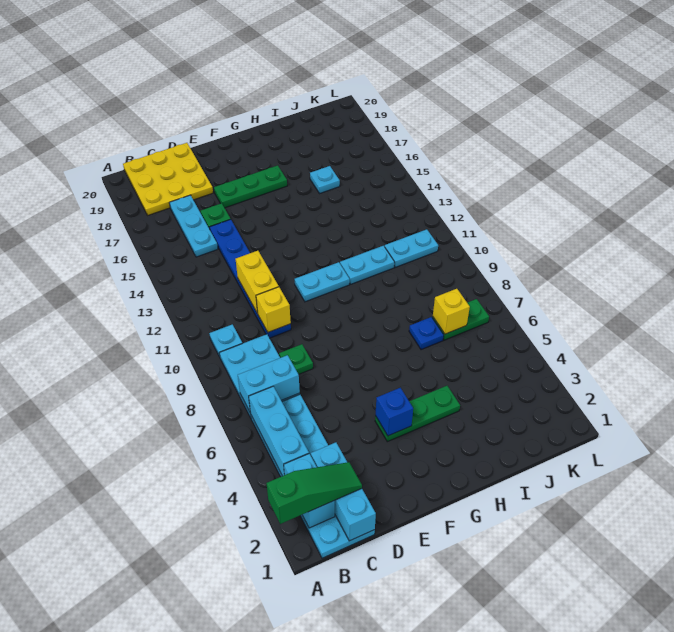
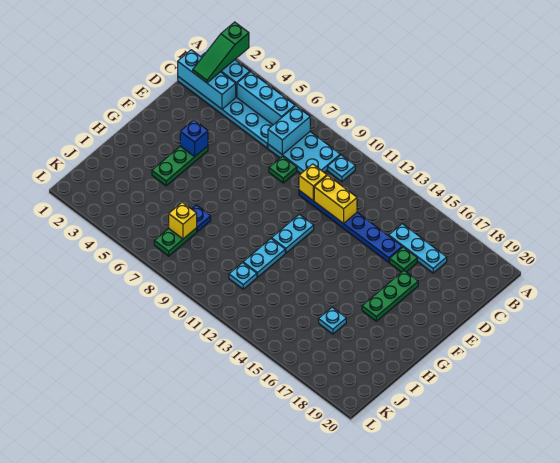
yellow 3x3 plate [123,143,213,215] -> none
cyan 1x2 plate [385,229,438,267] -> cyan 1x1 plate [229,263,257,289]

